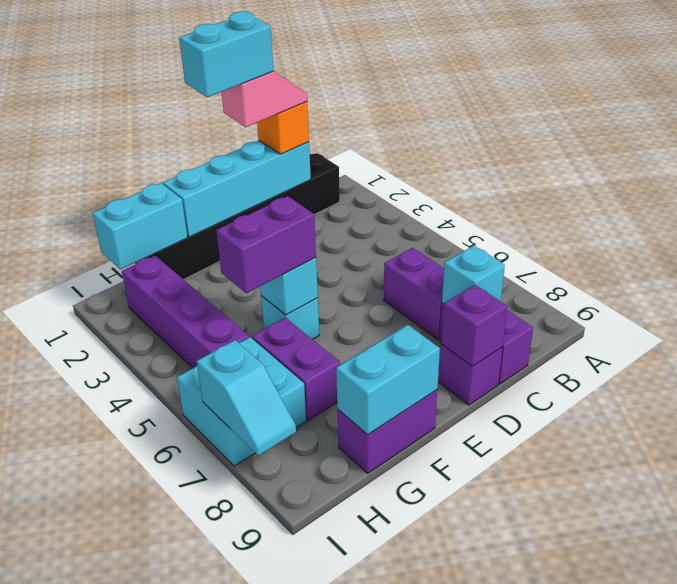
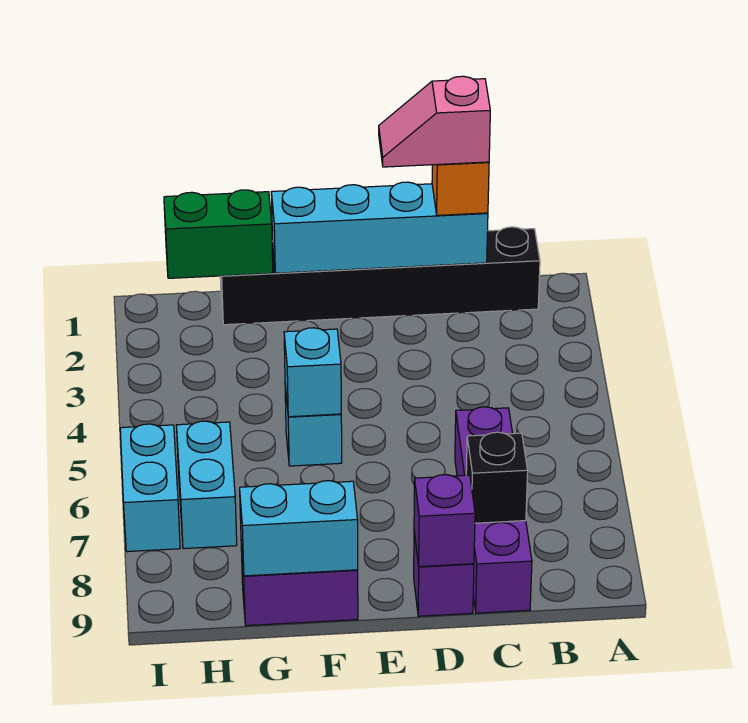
pink 1x2 slope [222,71,307,127] -> pink 1x2 slope turned to [379,76,490,167]
cyan 1x1 brick [442,246,505,304] -> black 1x1 brick [466,432,528,523]
cyan 1x2 brick [179,12,273,97] -> none
purple 1x2 brick [216,196,316,293] -> none
cyan 1x2 brick [93,183,188,269] -> green 1x2 brick [164,190,273,278]
purple 1x2 brick [252,318,340,420] -> none
purple 1x4 brick [122,255,249,368] -> none
cyan 1x2 slope [197,340,296,456] -> none

